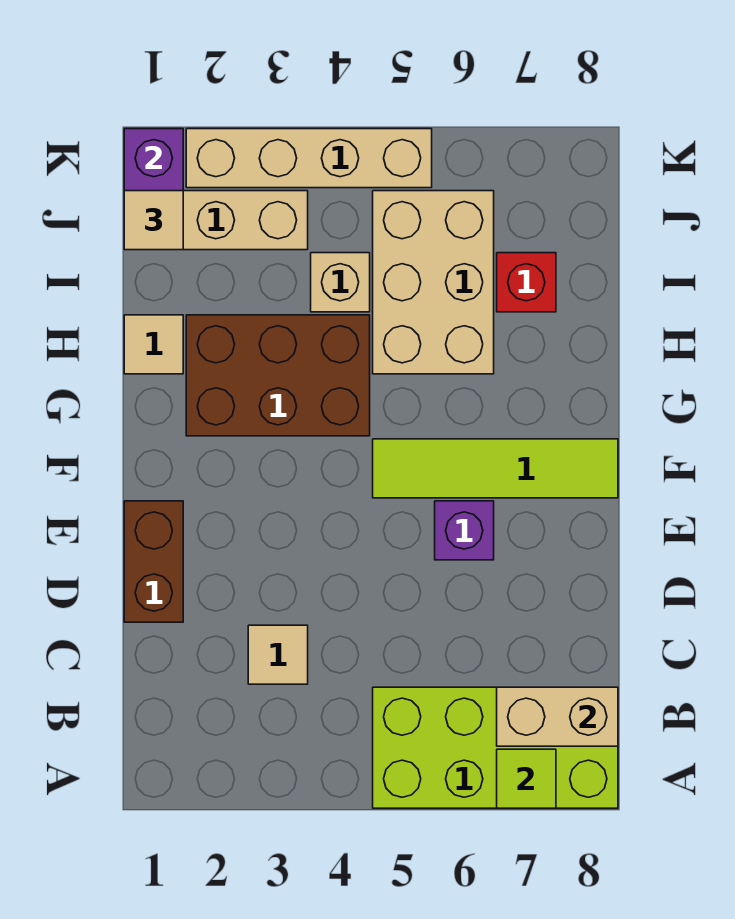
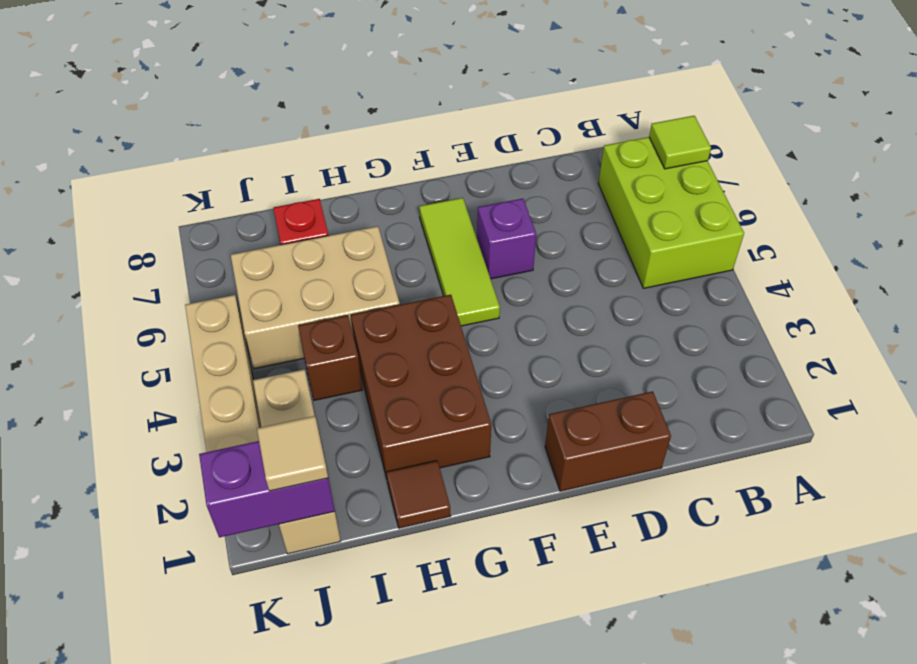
lime 2x4 brick [373,687,618,808] -> lime 2x3 brick [598,137,744,288]
tan 1x2 brick [497,687,618,746] -> none
tan 1x1 tile [248,625,308,684] -> none
lime 1x4 tile [373,439,618,498] -> lime 1x3 tile [419,198,500,326]
tan 1x1 tile [124,315,183,374] -> brown 1x1 tile [386,461,451,528]
tan 1x1 brick [311,253,370,312] -> brown 1x1 brick [298,315,362,400]

